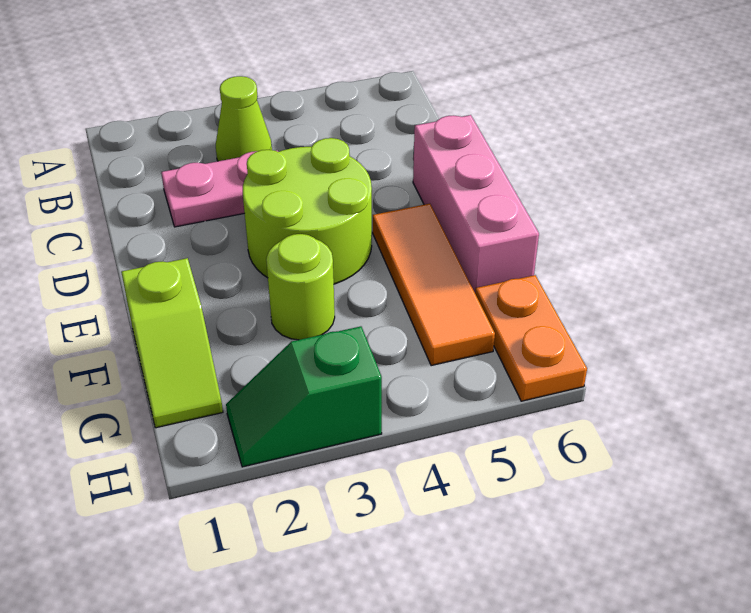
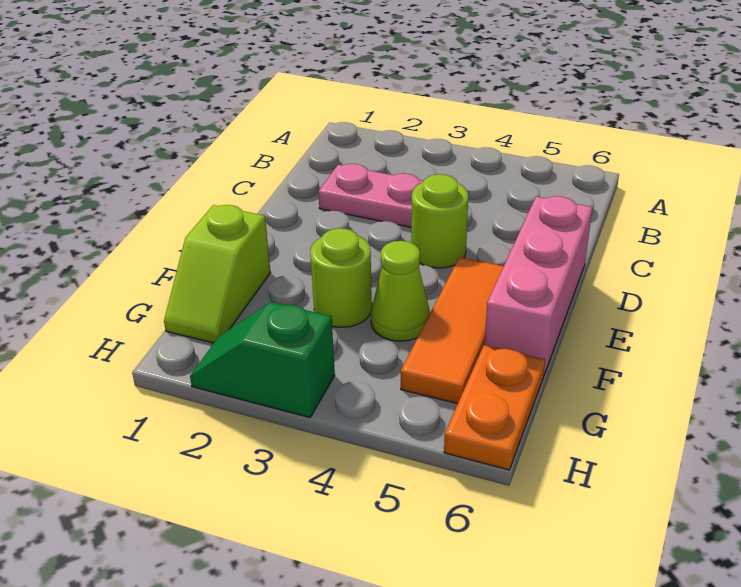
lime 1x1 cone [216,76,272,161] -> lime 1x1 cone moved to [371,241,430,341]
lime 2x2 round brick [243,138,372,284] -> lime 1x1 round brick [411,174,468,268]

